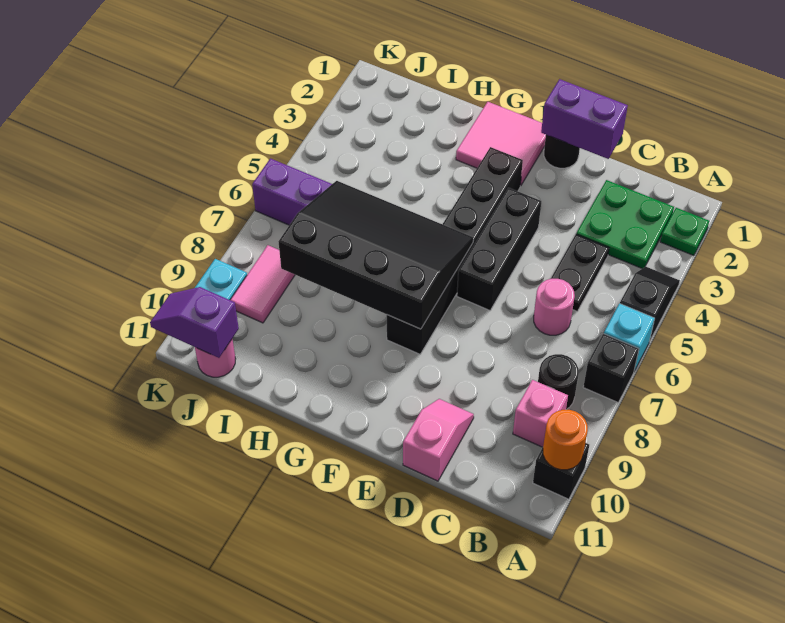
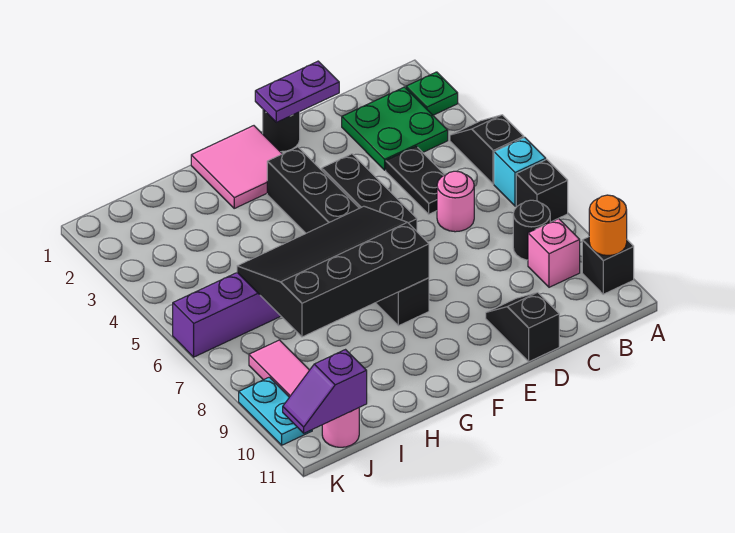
purple 1x2 brick [541,79,628,159] -> purple 1x2 plate [255,61,339,122]
pink 1x2 slope [403,399,474,481] -> black 1x2 slope [486,292,559,362]

